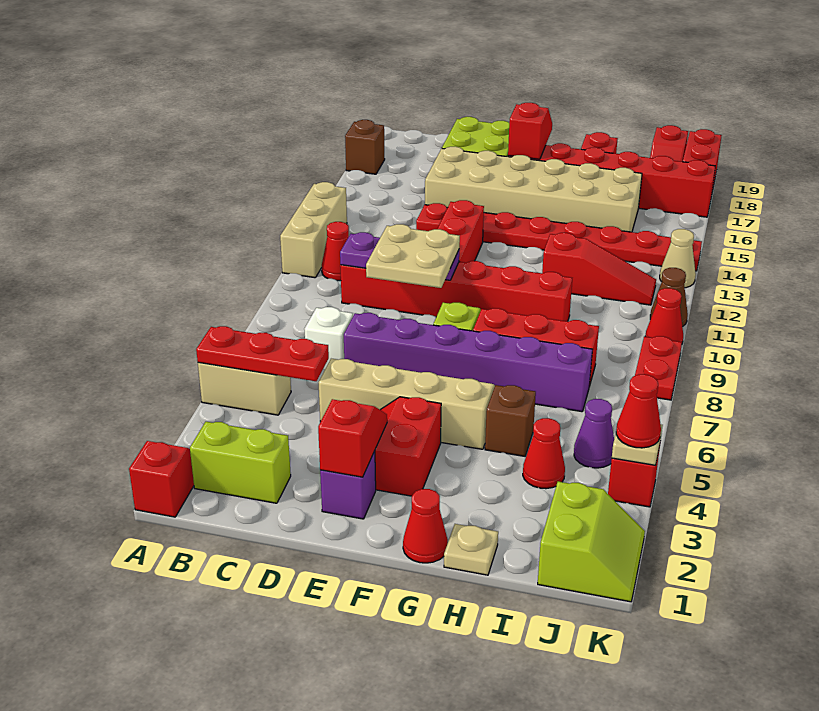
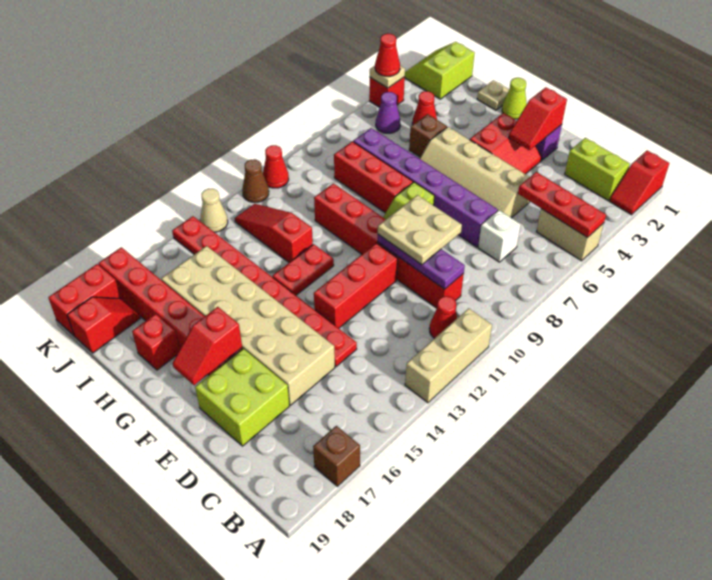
red 1x1 cone [403,489,448,563] -> lime 1x1 cone [502,78,527,119]
red 1x2 plate [635,336,682,400] -> red 1x2 plate moved to [272,244,334,295]

